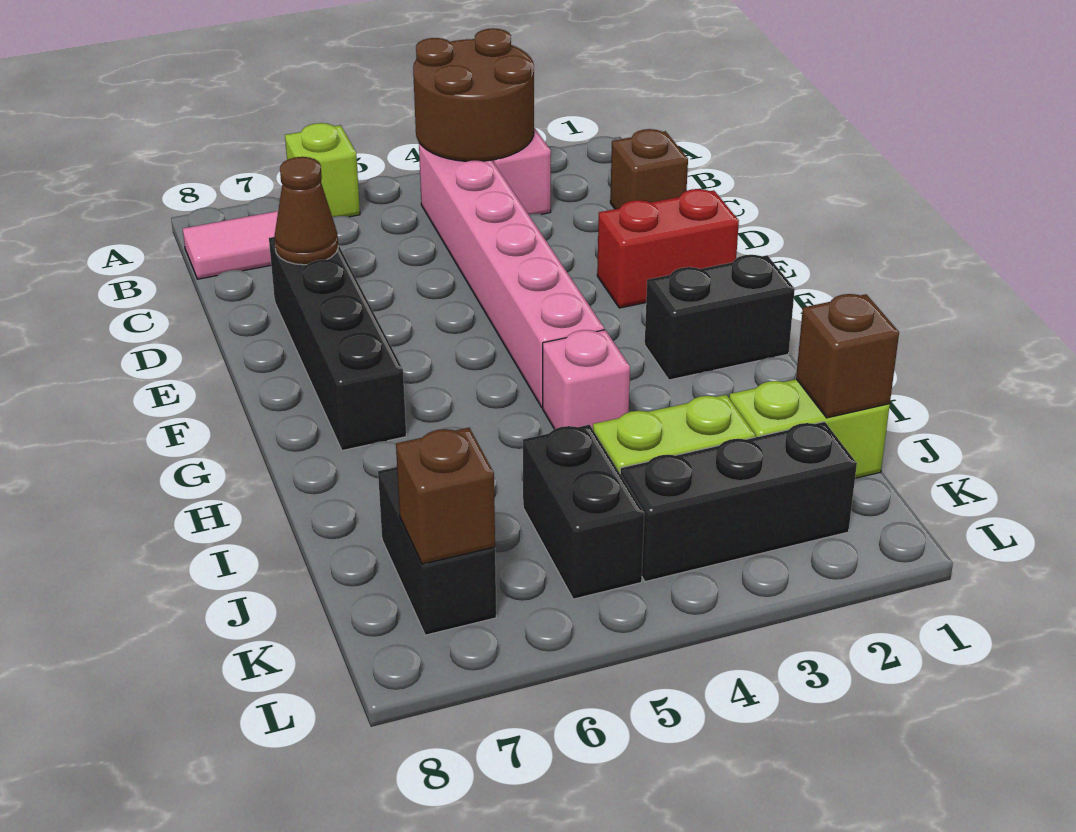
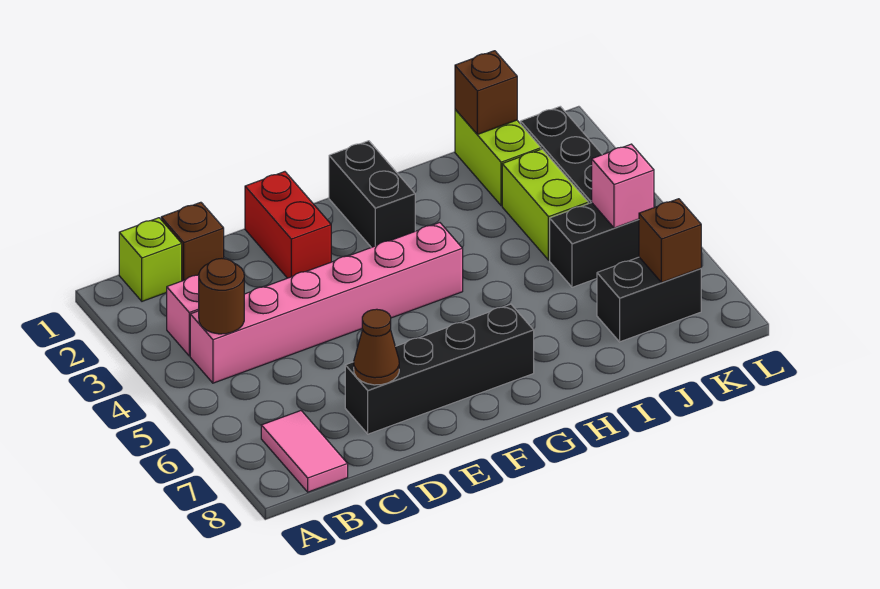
brown 2x2 round brick [413,28,534,161] -> brown 1x1 round brick [199,258,244,334]
lime 1x1 brick [285,123,360,217] -> lime 1x1 brick moved to [119,218,182,301]
pink 1x1 brick [543,330,630,429] -> pink 1x1 brick moved to [592,144,654,228]

